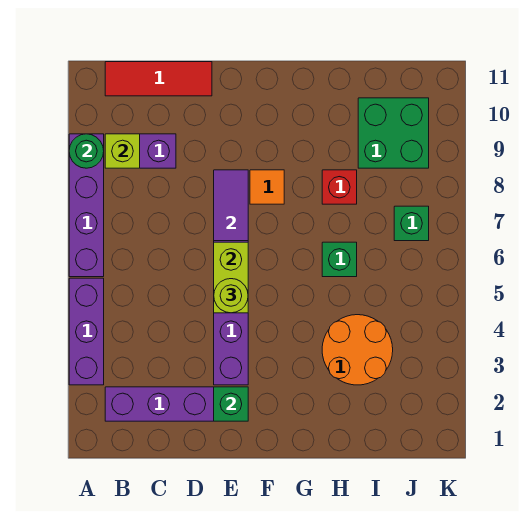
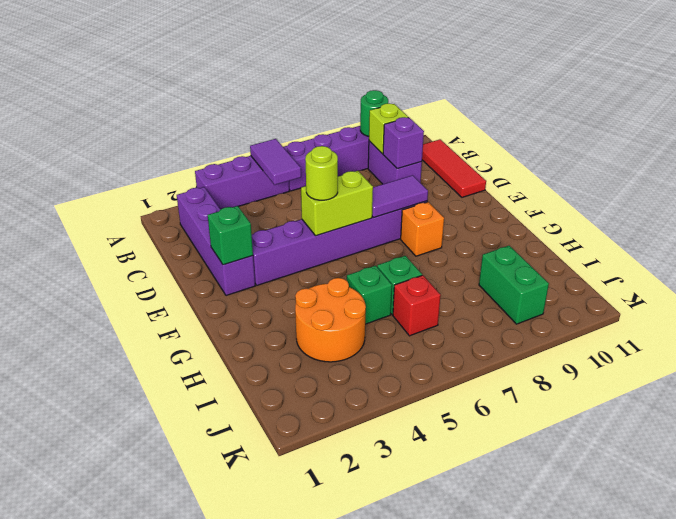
none -> purple 1x2 tile [250,139,301,185]
none -> purple 1x1 brick [383,117,424,169]
orange 1x1 tile [250,170,284,204] -> orange 1x1 brick [401,202,444,256]
red 1x1 brick [322,170,357,204] -> red 1x1 brick moved to [393,275,441,336]
green 2x2 brick [358,98,429,168] -> green 1x2 brick [479,246,549,324]
green 1x1 brick [394,206,429,241] -> green 1x1 brick moved to [347,266,392,324]

